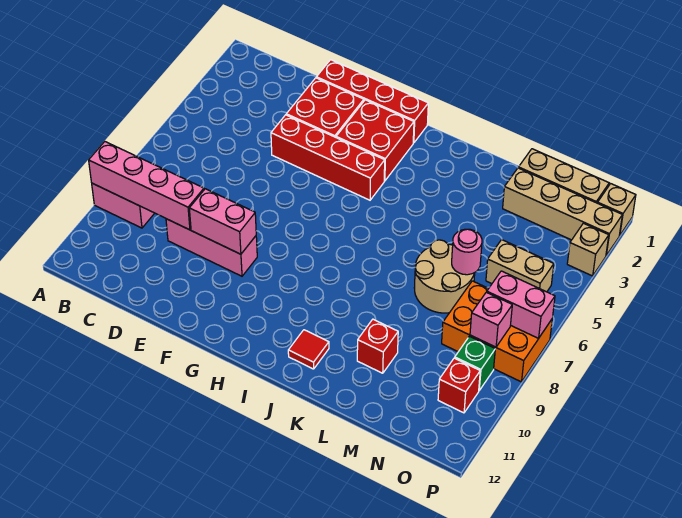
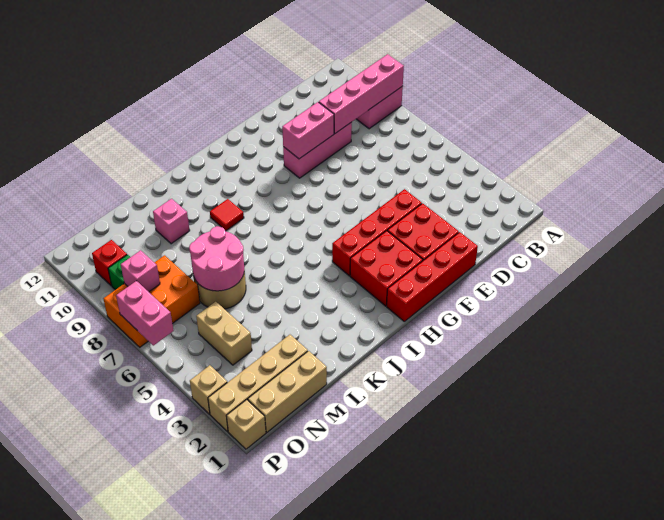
red 1x1 tile [288,330,329,369] -> red 1x1 tile moved to [210,199,244,231]
red 1x1 brick [357,319,398,373] -> pink 1x1 brick [153,199,190,244]
pink 1x1 round brick [452,229,482,275] -> pink 2x2 round brick [189,226,244,291]
tan 1x2 brick [486,240,554,292] -> tan 1x2 brick turned to [196,302,252,365]
pink 1x2 brick [487,271,555,339] -> pink 1x2 brick turned to [116,281,174,345]

